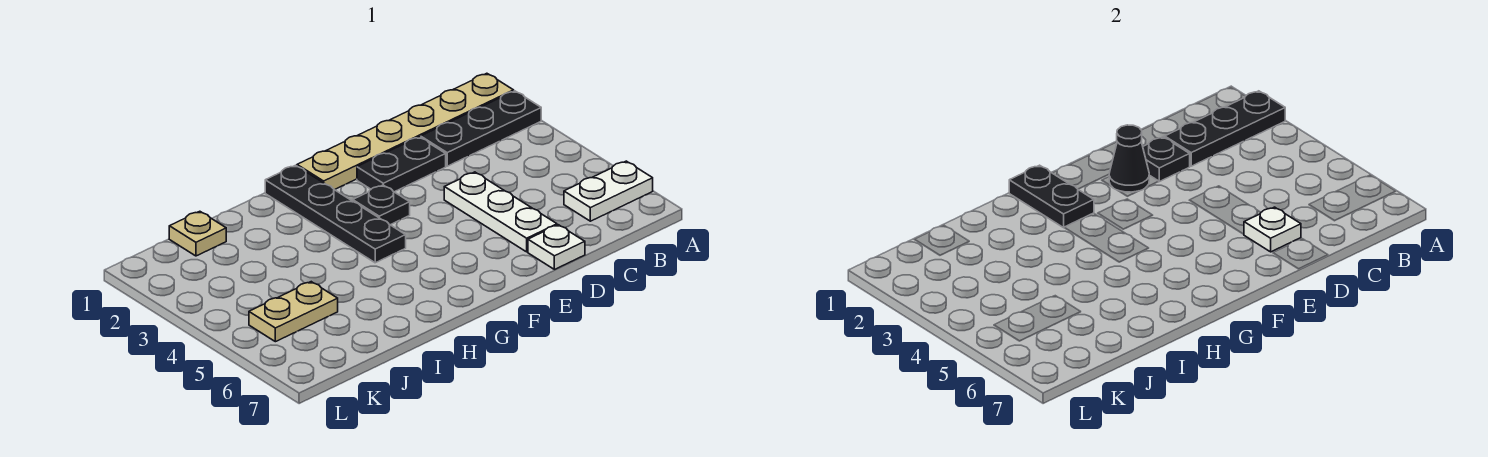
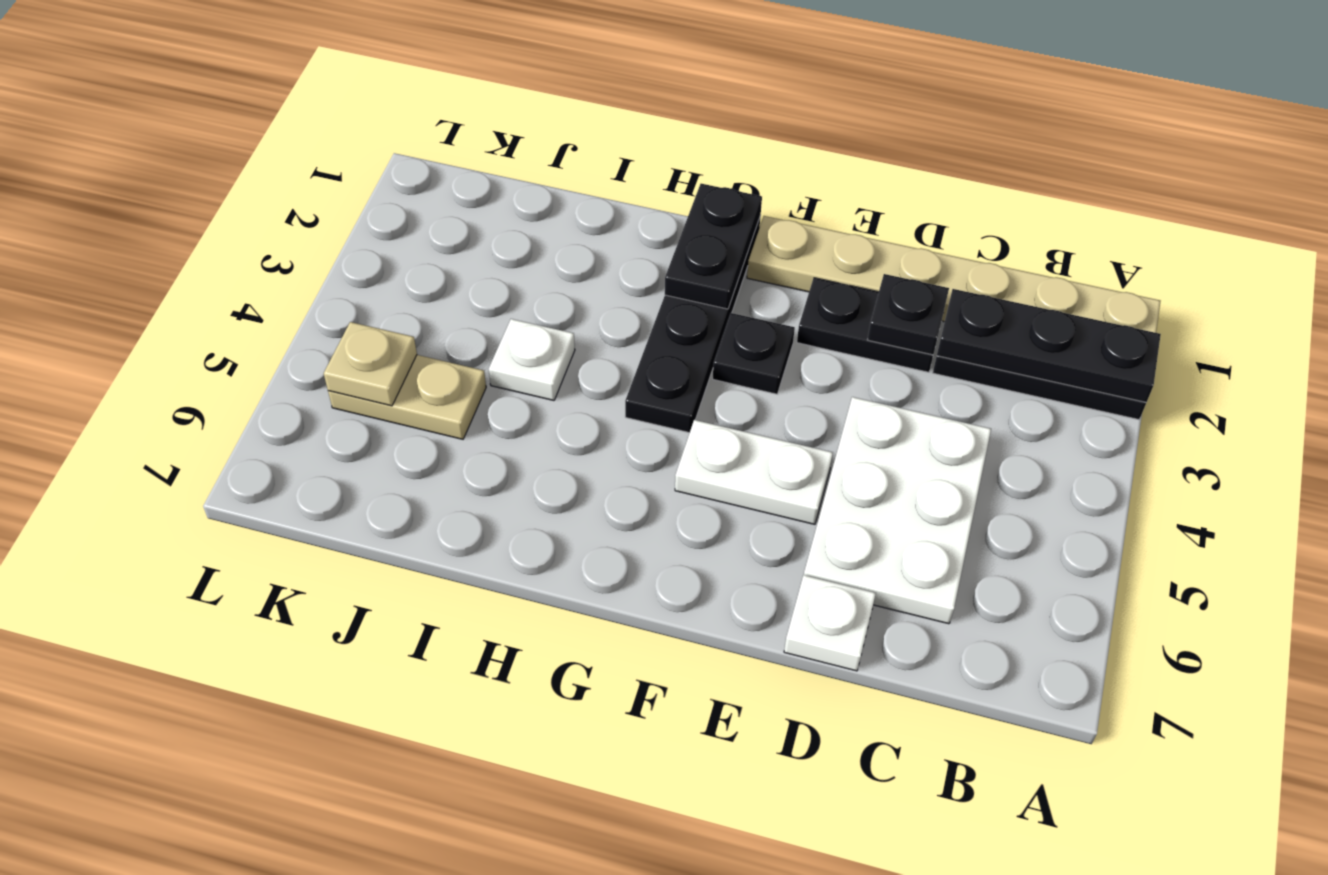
white 1x2 plate [564,161,653,221] -> white 1x2 plate moved to [675,420,833,524]
white 1x3 plate [444,172,557,252] -> white 2x3 plate [804,397,991,624]
white 1x1 plate [1244,207,1301,252] -> white 1x1 plate moved to [489,319,575,400]
black 1x1 cone [1109,125,1149,192] -> none
tan 1x1 plate [169,211,226,256] -> tan 1x1 plate moved to [324,322,417,406]

